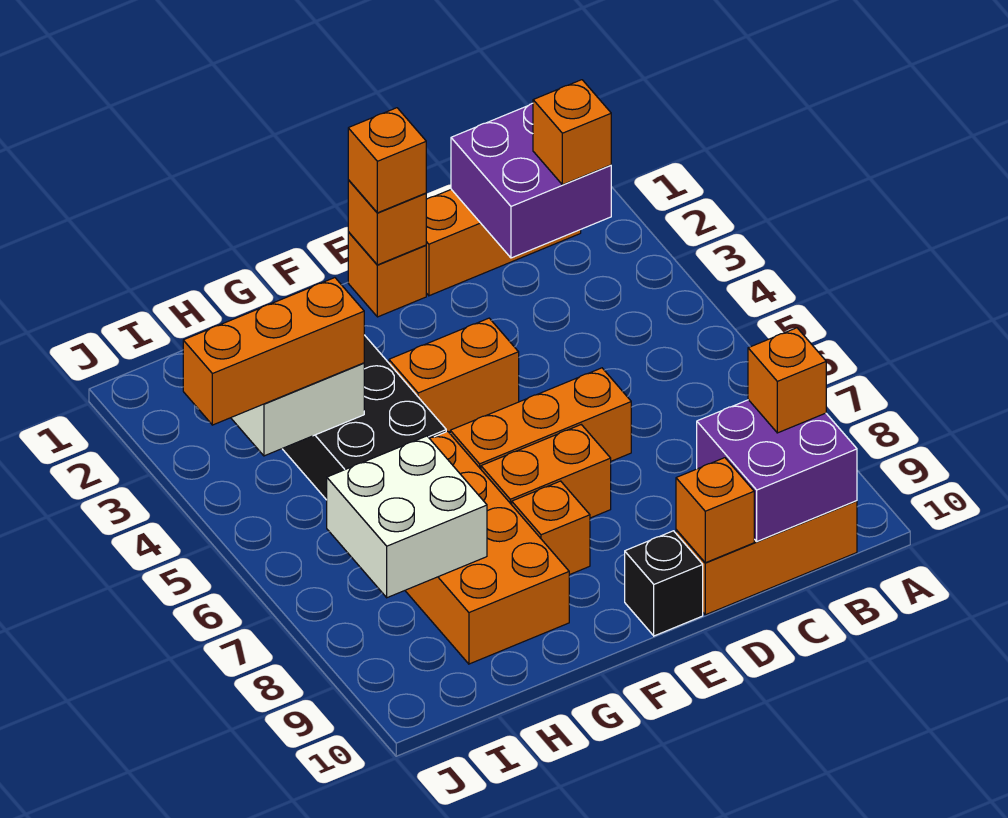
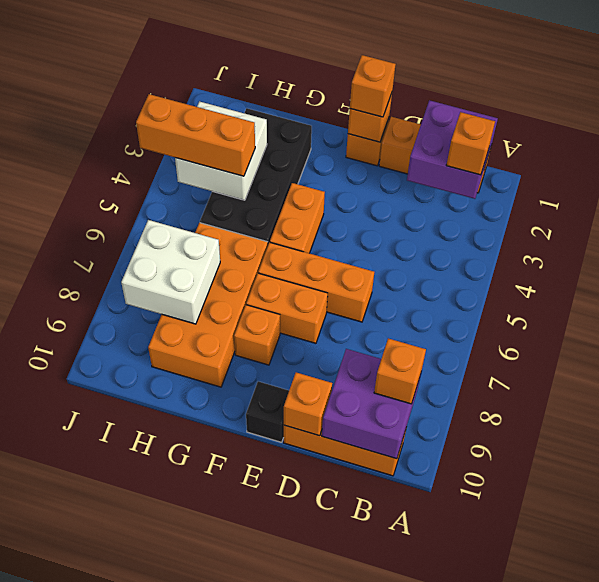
orange 1x2 brick [389,318,519,432] -> orange 1x2 brick turned to [270,183,325,253]

